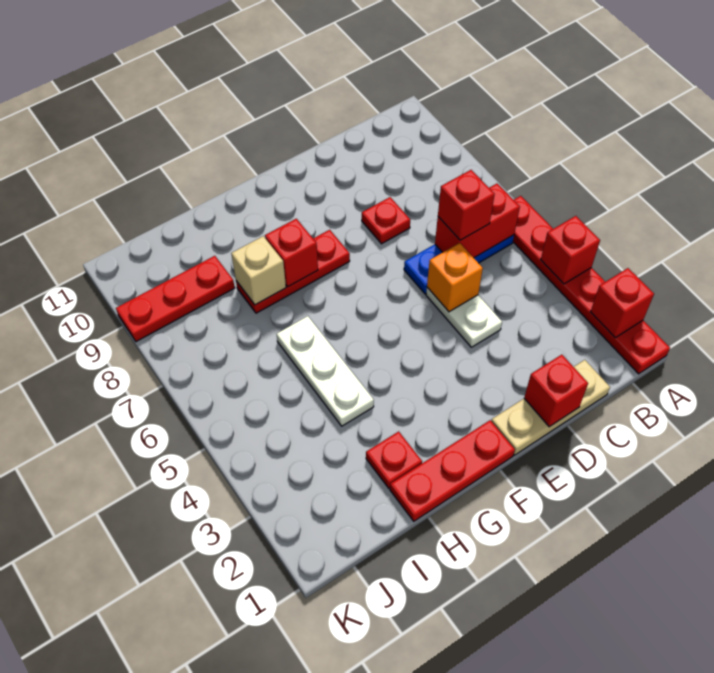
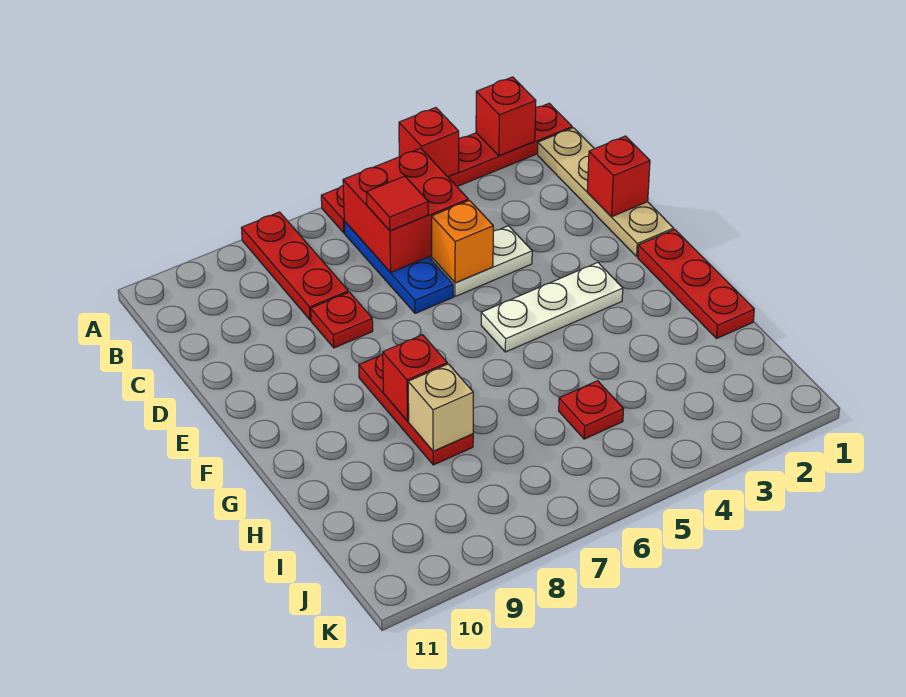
red 1x2 brick [435,184,520,258] -> red 2x2 brick [343,148,468,272]
tan 1x3 plate [491,360,610,455] -> tan 1x4 plate [538,128,674,257]
red 1x1 brick [438,170,495,240] -> red 1x1 tile [367,176,428,231]
red 1x1 plate [366,431,422,488] -> red 1x1 plate moved to [559,381,623,439]
white 1x3 plate [277,316,374,426] -> white 1x3 plate moved to [481,263,623,352]
red 1x3 plate [116,256,235,342] -> red 1x3 plate moved to [241,212,348,320]

